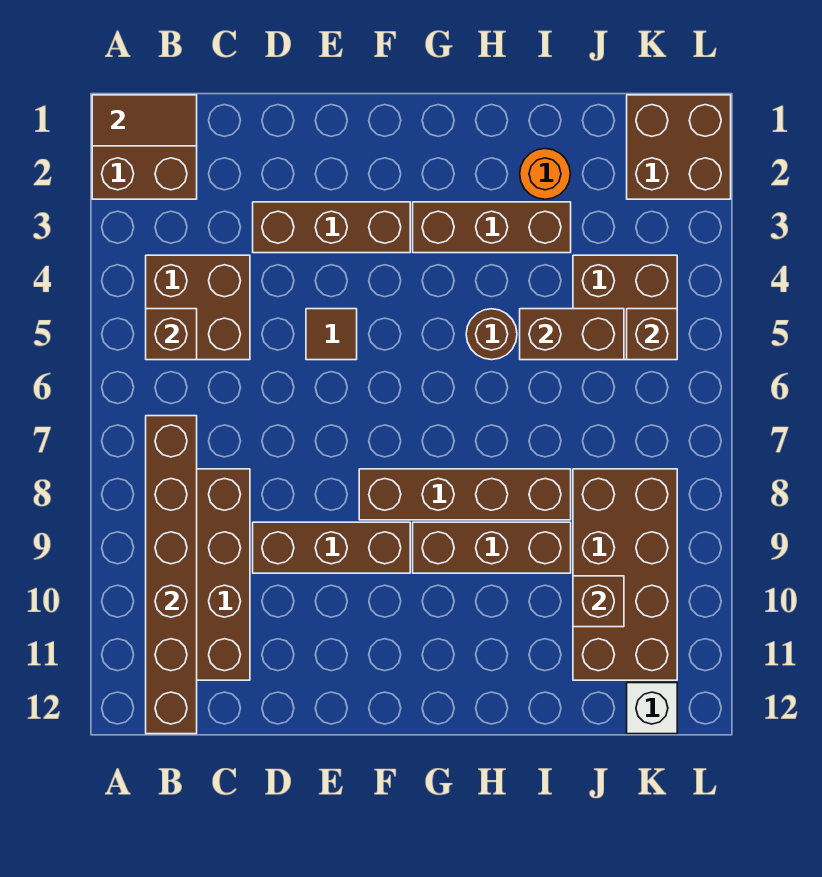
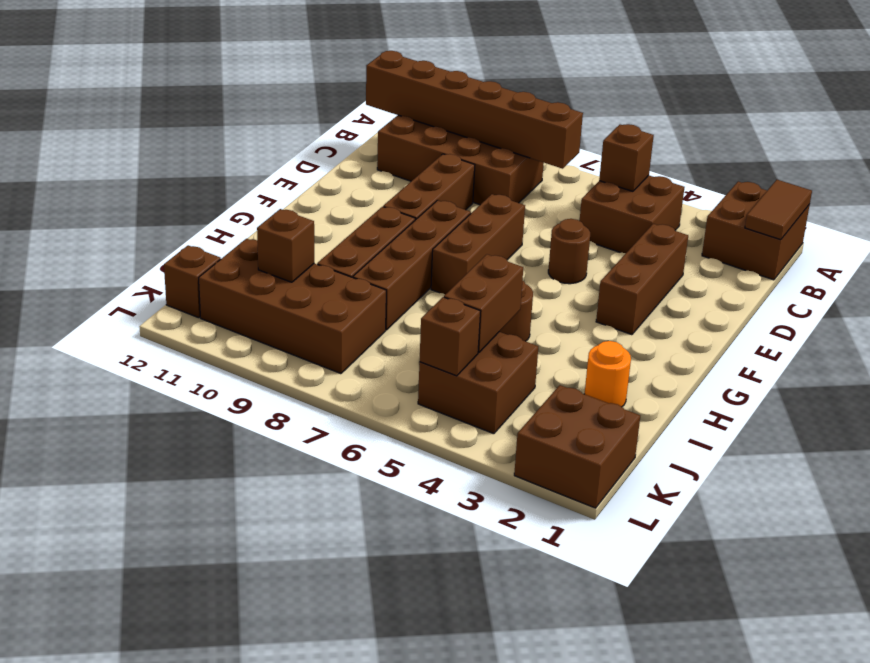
brown 1x1 tile [306,309,357,360] -> brown 1x1 round brick [548,219,590,284]
brown 1x3 brick [413,202,571,253] -> brown 1x3 brick moved to [431,194,525,294]
white 1x1 brick [627,683,677,734] -> brown 1x1 brick [164,245,221,318]

